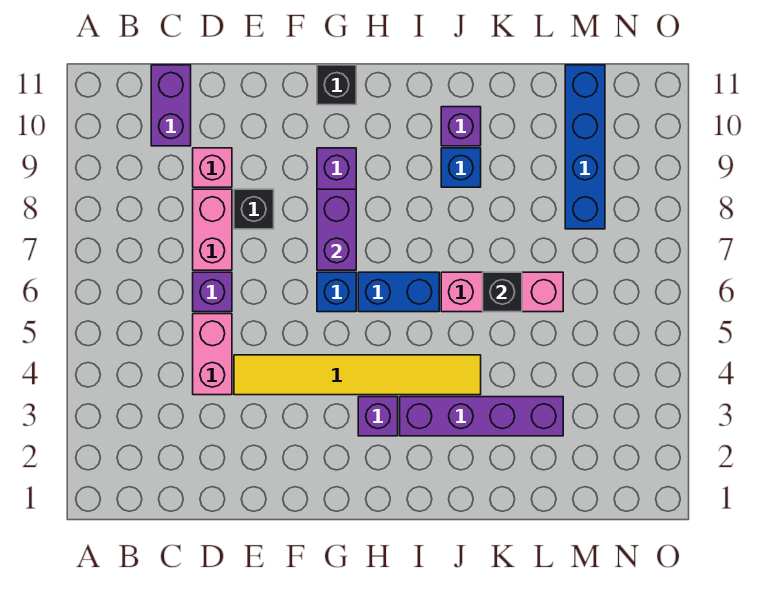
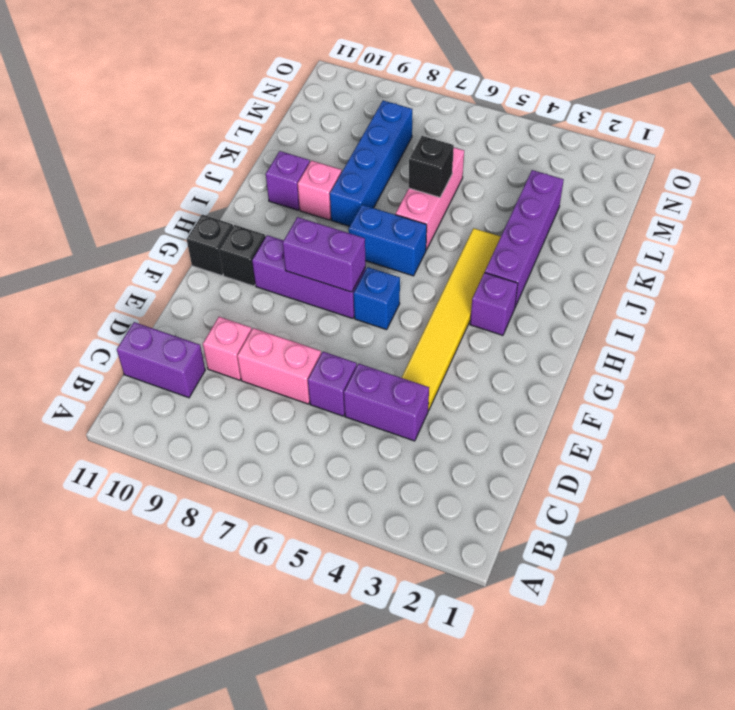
pink 1x2 brick [193,314,232,395] -> purple 1x2 brick [344,364,429,441]
black 1x1 brick [234,189,274,229] -> black 1x1 brick moved to [219,225,266,286]
blue 1x2 brick [358,272,439,312] -> blue 1x2 brick turned to [348,205,427,276]
blue 1x1 brick [441,148,481,187] -> pink 1x1 brick [298,161,342,220]
blue 1x4 brick [565,65,605,229] -> blue 1x4 brick turned to [330,101,413,226]

